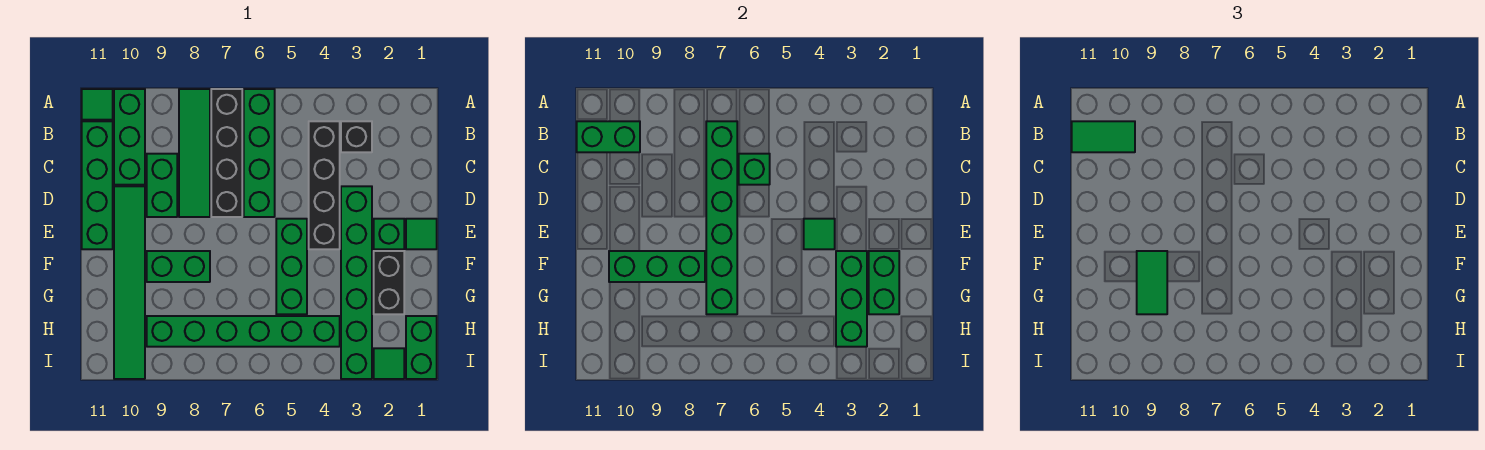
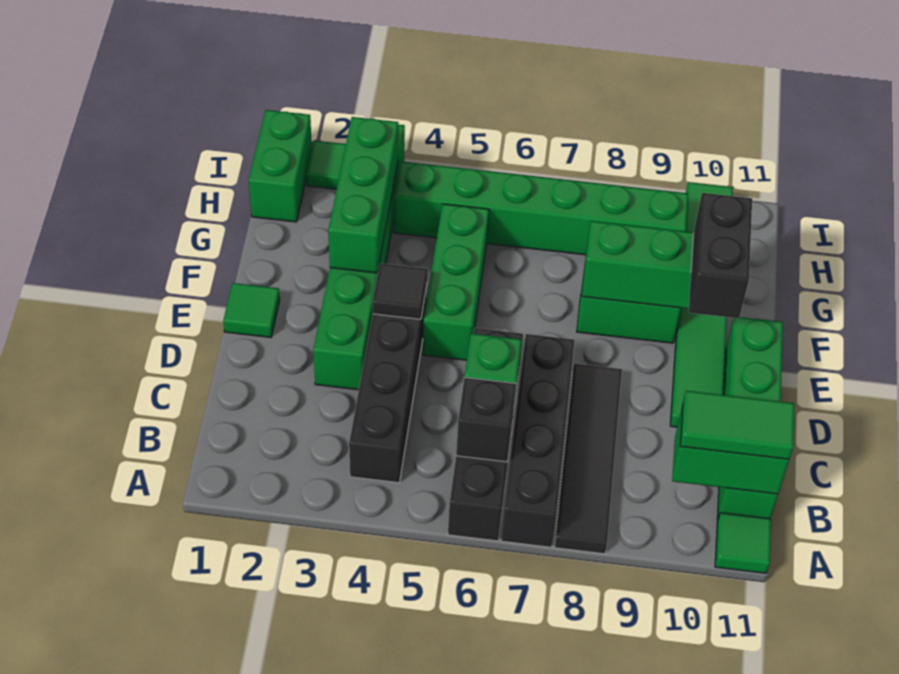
green 1x4 brick [244,89,275,217] -> black 1x4 brick [448,328,523,541]
green 1x4 tile [179,89,210,217] -> black 1x4 tile [554,364,622,554]
green 1x3 brick [114,89,145,185] -> none
black 1x1 brick [341,121,372,152] -> black 1x1 brick moved to [456,377,516,462]
green 1x6 brick [706,121,737,314] -> none
green 1x2 brick [147,154,177,217] -> none
green 1x1 brick [374,219,404,249] -> none
green 1x1 tile [804,219,835,249] -> black 1x1 tile [372,263,428,319]
black 1x2 brick [374,251,404,314] -> black 1x2 brick moved to [689,193,752,318]
green 1x2 brick [869,251,899,314] -> none
green 1x2 tile [1137,251,1167,314] -> none

